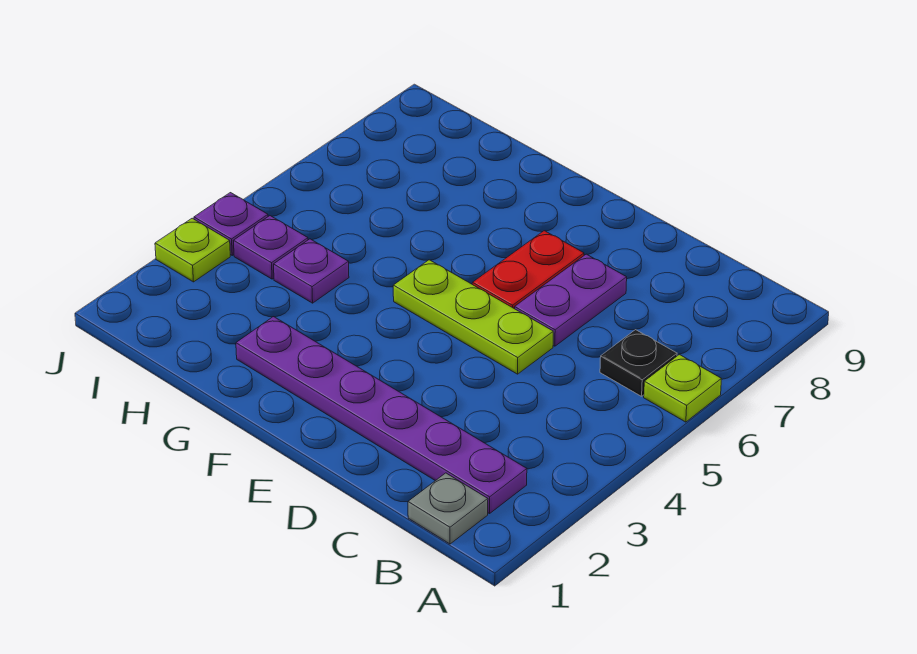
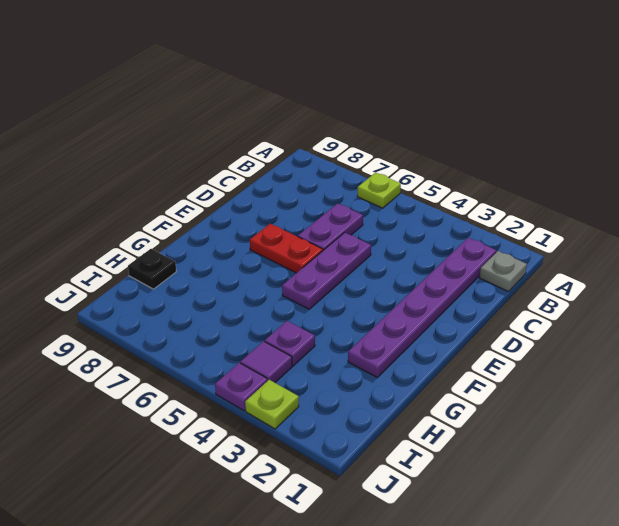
black 1x1 plate [600,330,677,396] -> black 1x1 plate moved to [128,249,176,289]
lime 1x3 plate [393,260,553,374] -> purple 1x3 plate [282,233,371,309]
purple 1x2 plate [515,254,627,346] -> purple 1x2 plate turned to [298,203,363,250]
purple 1x1 plate [233,216,308,279] -> purple 1x1 tile [240,341,292,383]

